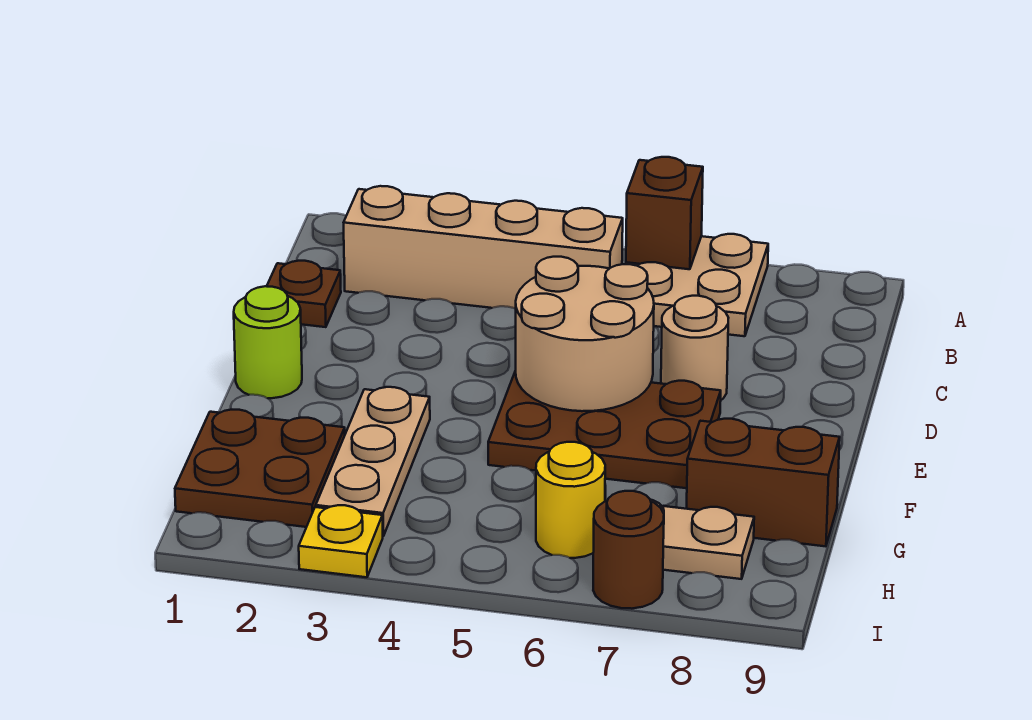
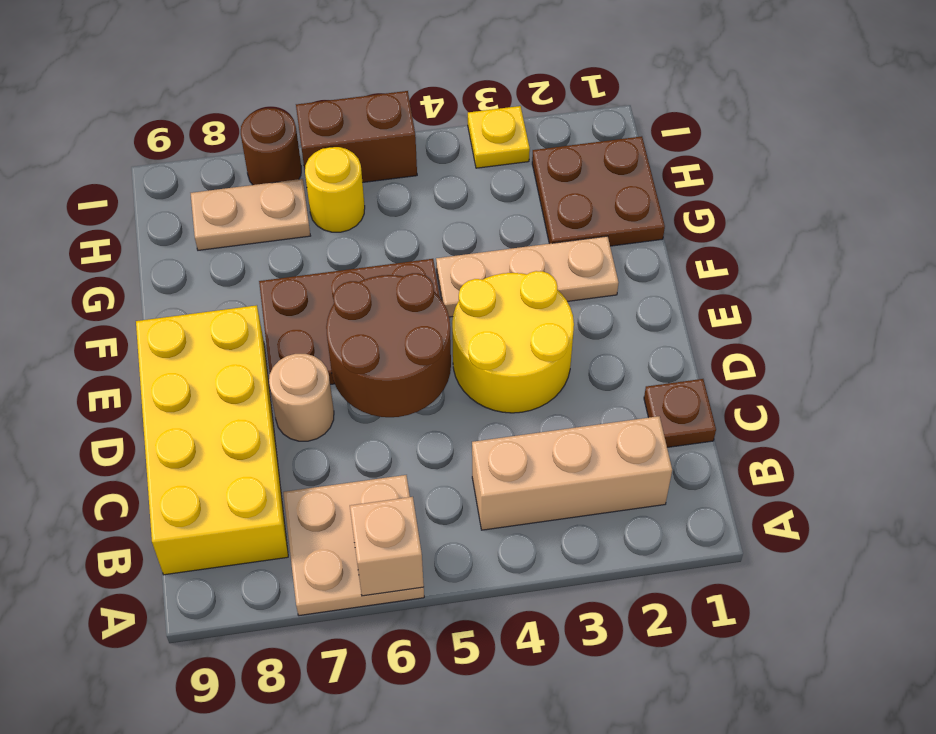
brown 1x1 brick [626,157,703,269] -> tan 1x1 brick [350,497,424,596]
tan 1x4 brick [344,186,623,309] -> tan 1x3 brick [472,416,672,530]
none -> yellow 2x4 brick [136,305,288,575]
none -> yellow 2x2 round brick [452,271,574,413]
tan 2x2 round brick [516,257,654,411] -> brown 2x2 round brick [326,273,451,417]
lime 1x1 round brick [234,286,302,398] -> none
tan 1x3 plate [316,387,430,536] -> tan 1x3 plate turned to [436,236,619,317]
brown 1x2 brick [687,419,840,546] -> brown 1x2 brick moved to [296,91,417,182]

